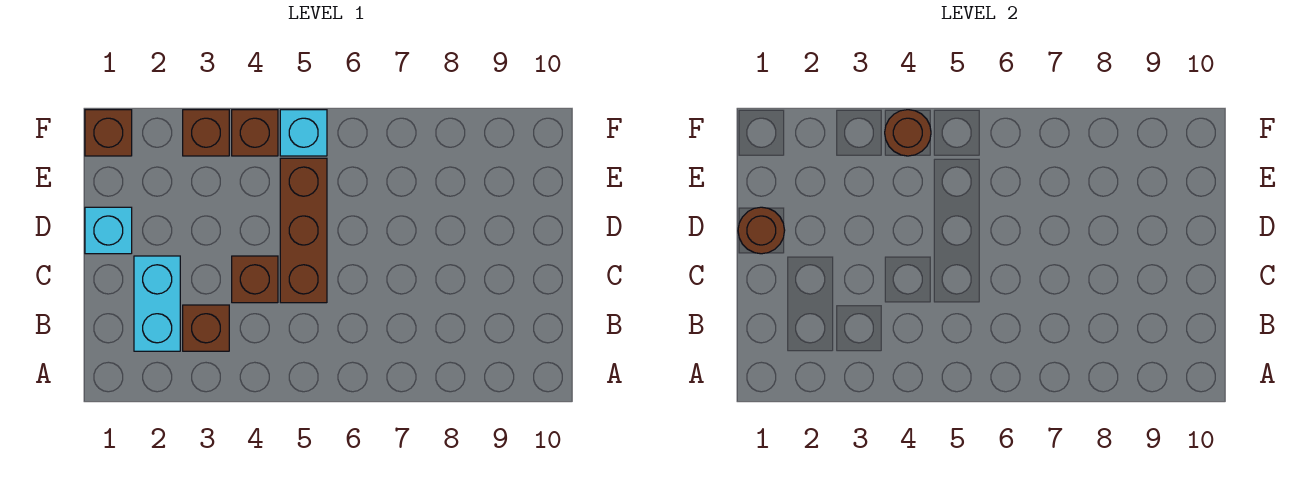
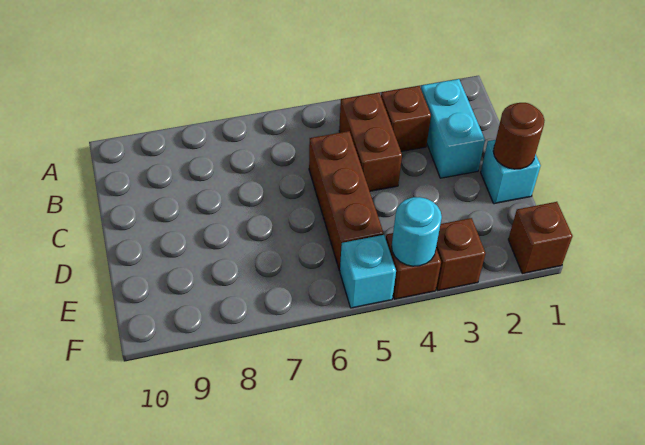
brown 1x1 brick [232,256,278,303] -> brown 1x2 brick [339,93,402,191]
brown 1x1 round brick [885,110,931,156] -> cyan 1x1 round brick [392,197,442,266]

